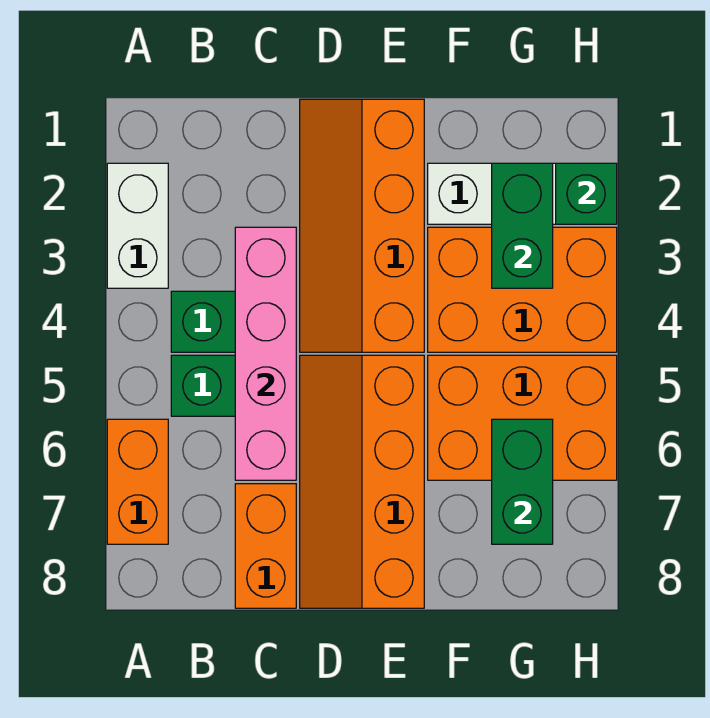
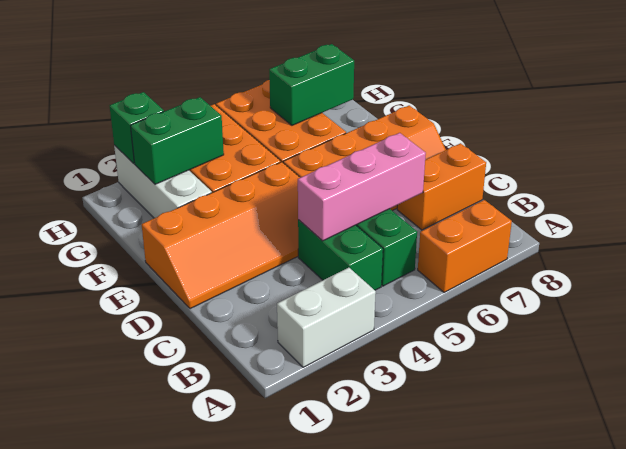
pink 1x4 brick [235,227,296,480] -> pink 1x3 brick [298,133,426,241]

